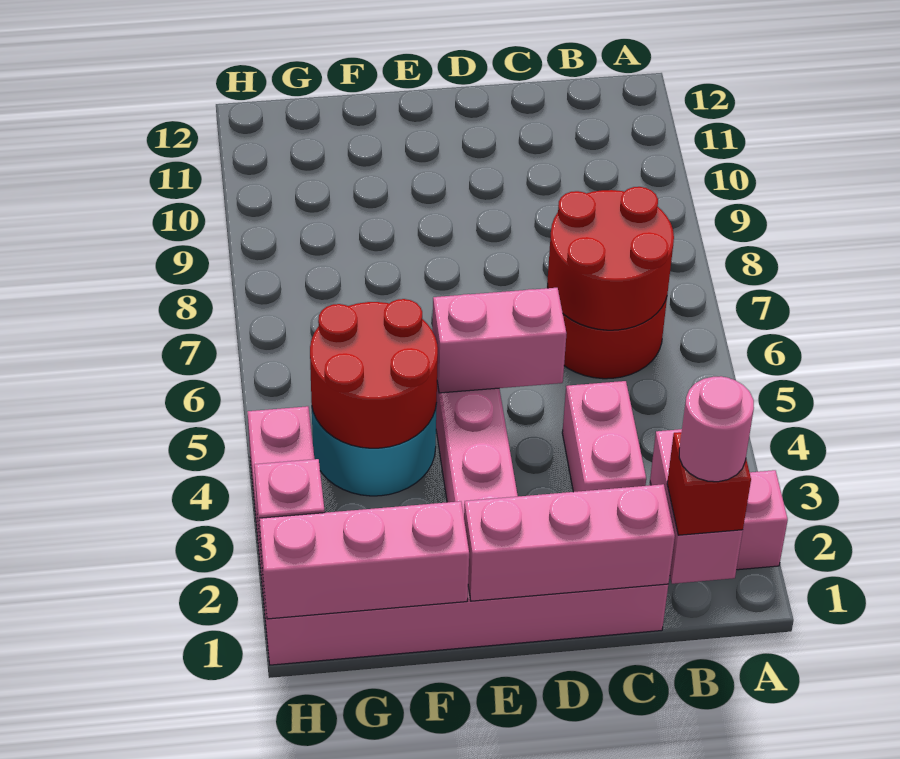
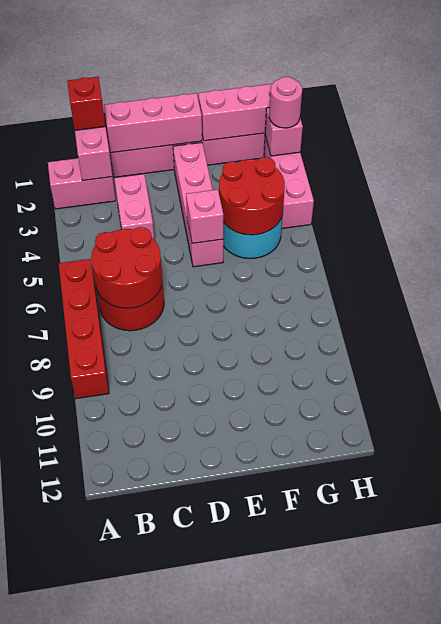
none -> red 1x4 brick [59,259,109,399]
pink 1x1 round brick [679,376,754,482] -> pink 1x1 round brick moved to [269,77,302,128]
pink 1x2 brick [432,288,566,393] -> pink 1x1 brick [186,189,223,243]

